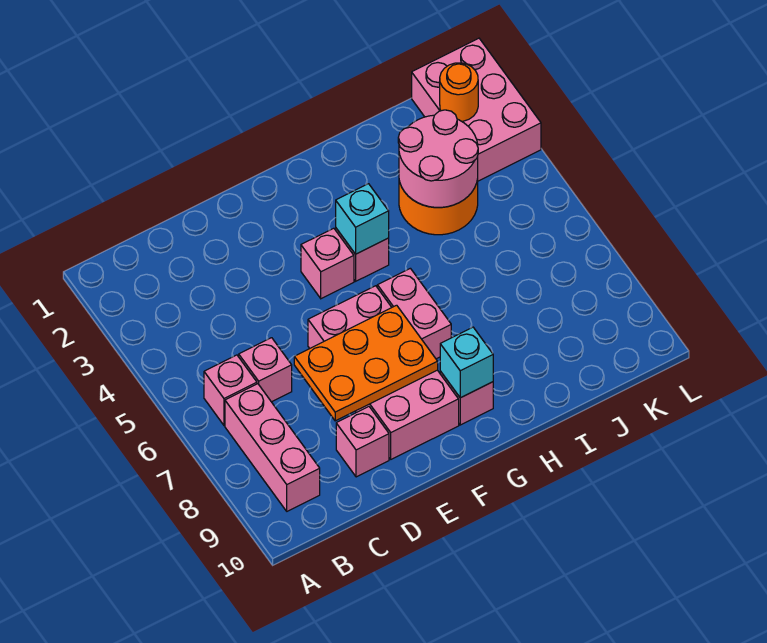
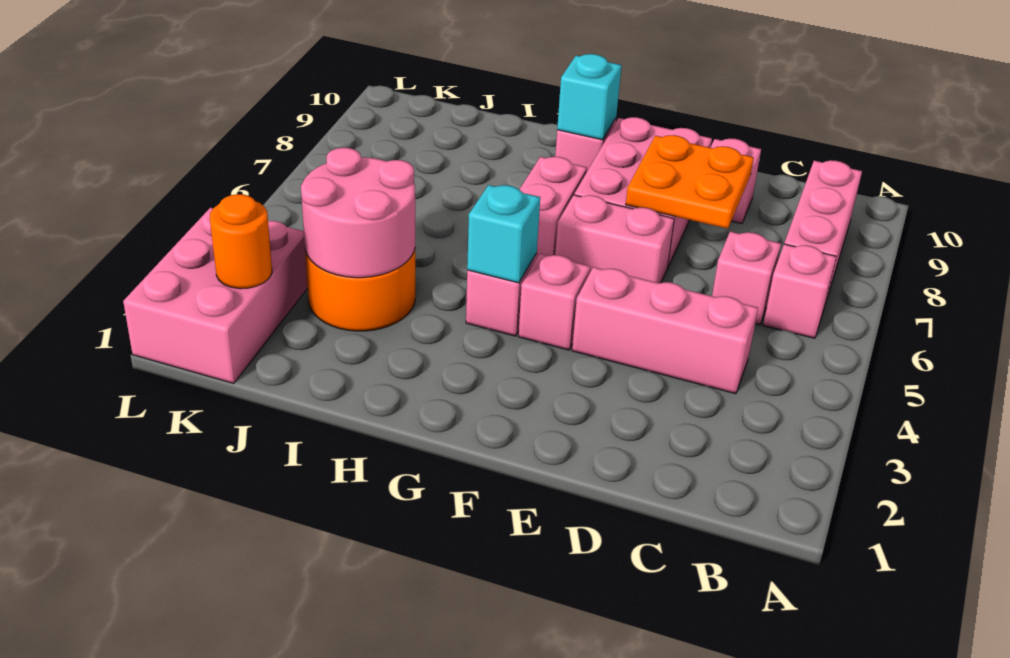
none -> pink 1x3 brick [572,267,758,394]
orange 2x3 plate [294,305,438,421] -> orange 2x2 plate [626,135,754,229]

